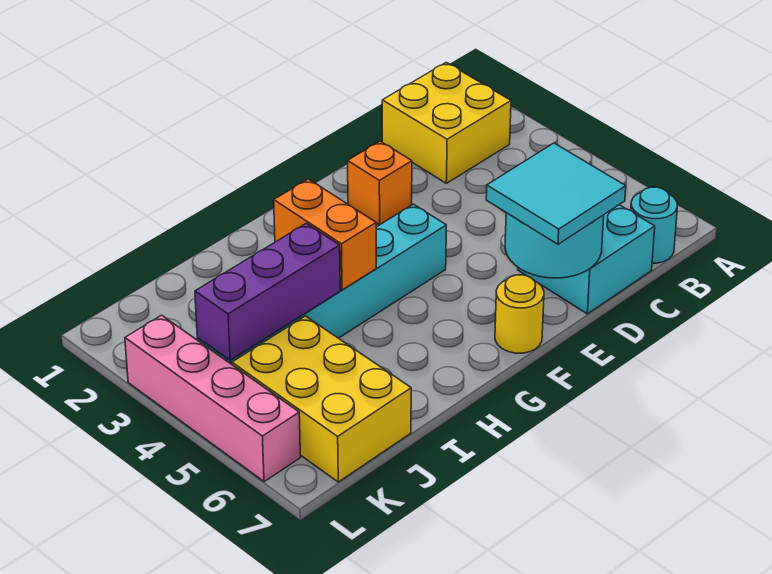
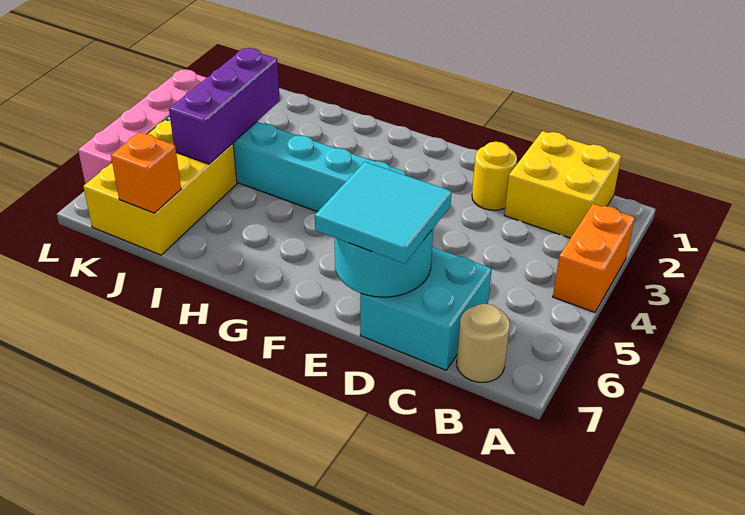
cyan 1x1 round brick [631,187,678,263] -> tan 1x1 round brick [457,304,510,382]
orange 1x1 brick [348,141,412,225] -> orange 1x1 brick moved to [111,132,181,213]
yellow 1x1 round brick [495,275,544,353] -> yellow 1x1 round brick moved to [472,142,517,210]
orange 1x2 brick [274,179,376,290] -> orange 1x2 brick moved to [553,204,635,312]
purple 1x3 brick [195,223,340,360] -> purple 1x3 brick turned to [169,48,280,164]

